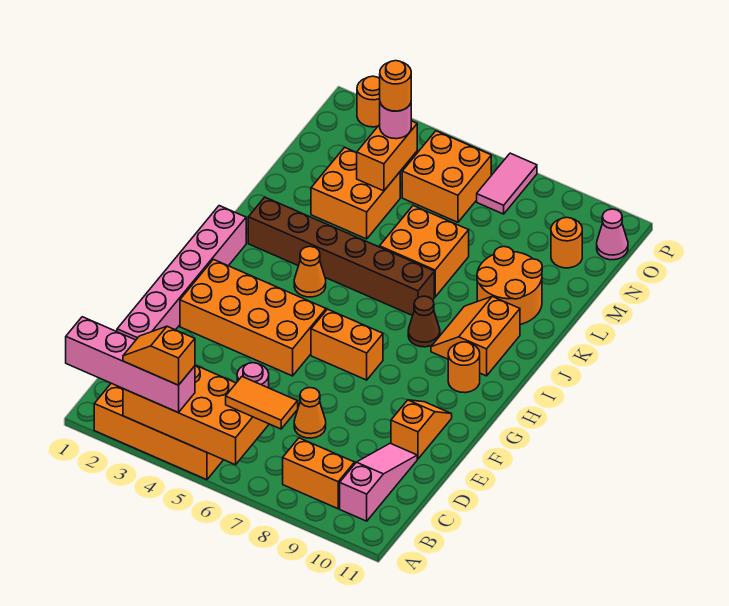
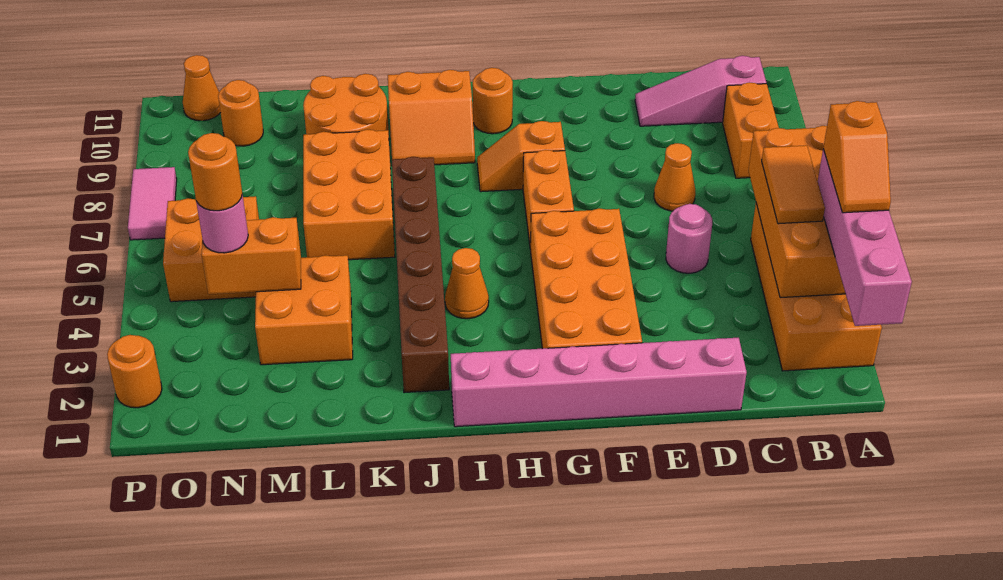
orange 1x2 tile [226,377,298,429] -> orange 1x2 tile moved to [762,145,825,224]
orange 1x2 slope [391,400,452,459] -> orange 1x2 slope moved to [477,121,565,192]
brown 1x1 cone [408,296,440,347] -> none
orange 2x2 brick [380,205,469,297] -> orange 2x3 brick [303,129,395,260]
pink 1x2 tile [477,153,537,214] -> pink 1x2 tile turned to [128,167,177,240]
pink 1x1 cone [597,209,628,260] -> orange 1x1 cone [183,55,221,121]

